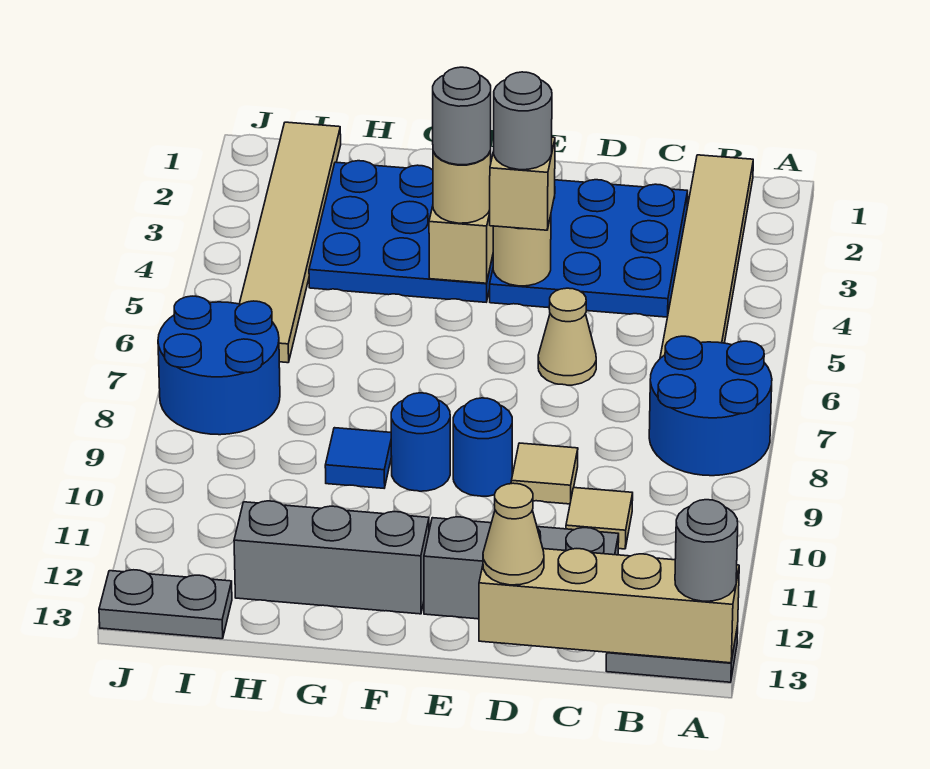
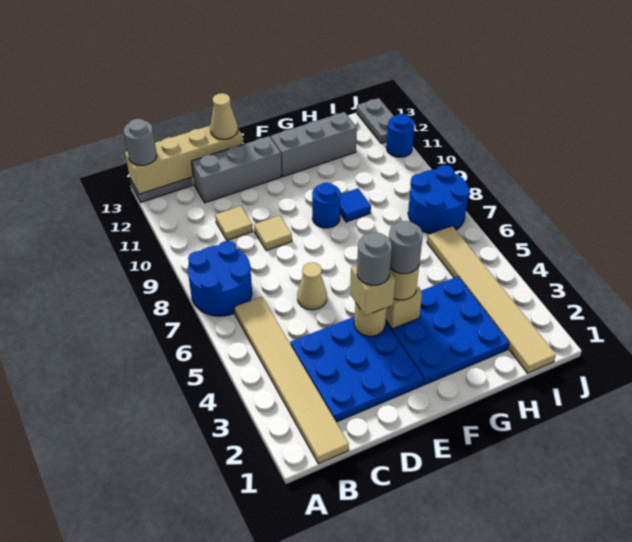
blue 1x1 round brick [453,398,512,496] -> blue 1x1 round brick moved to [386,114,415,157]
grey 1x2 plate [99,570,232,639] -> grey 1x2 plate turned to [357,98,394,144]

